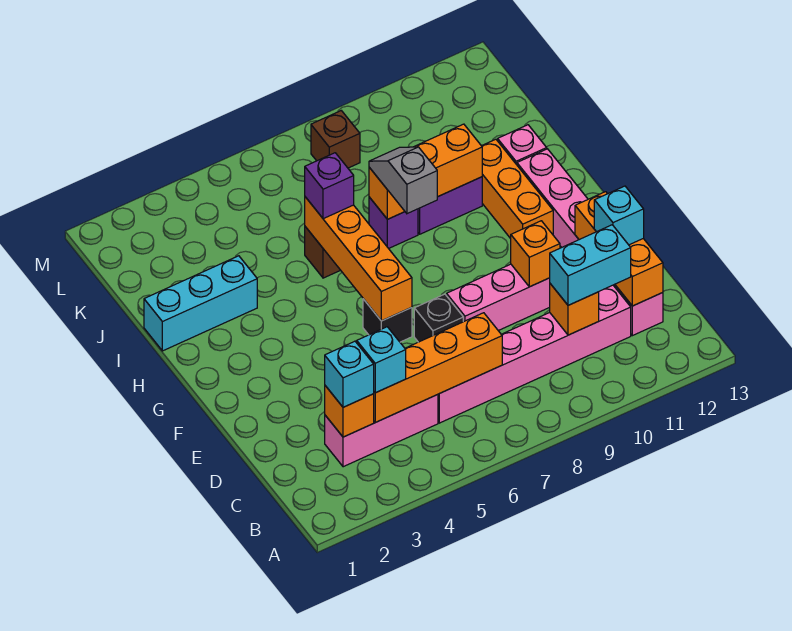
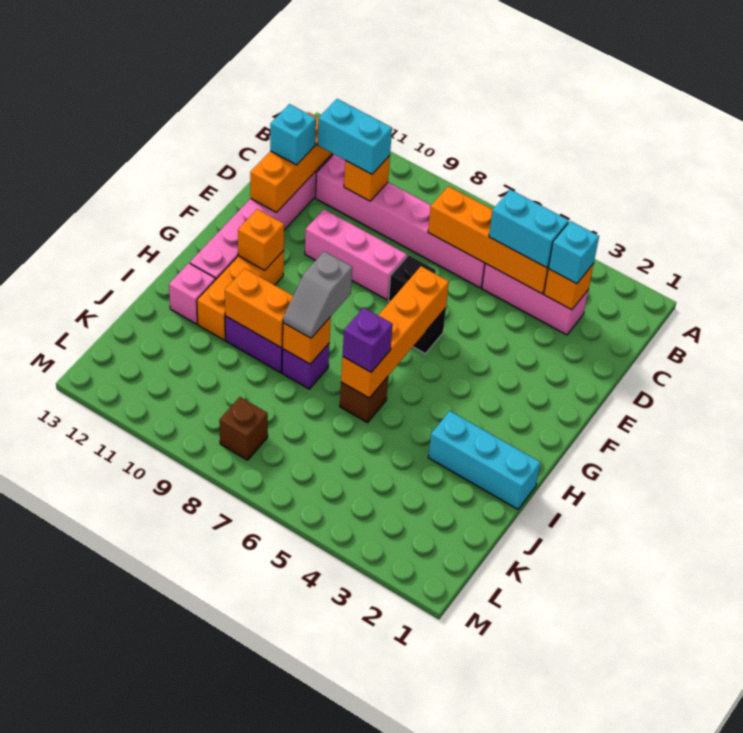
cyan 1x1 brick [357,327,406,393] -> cyan 1x2 brick [489,189,569,268]
orange 1x1 brick [511,221,560,287] -> orange 1x1 brick moved to [238,209,284,270]

